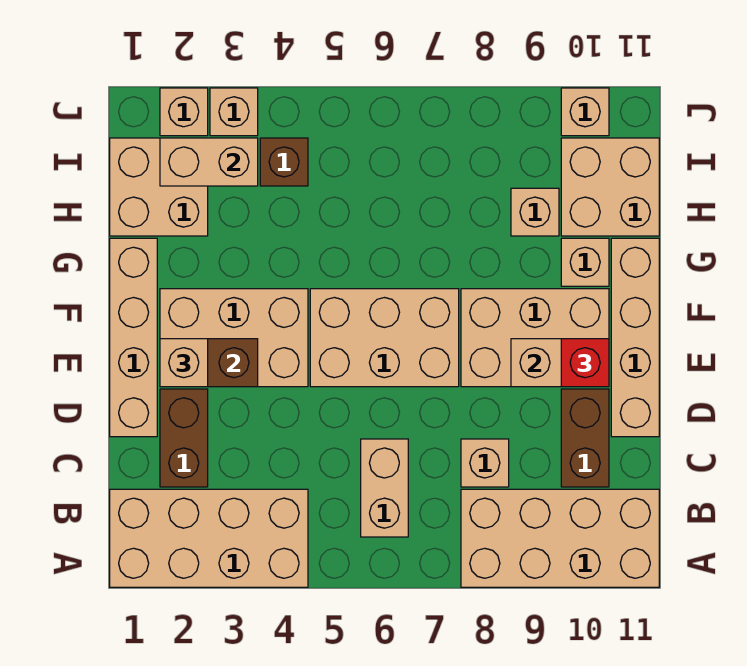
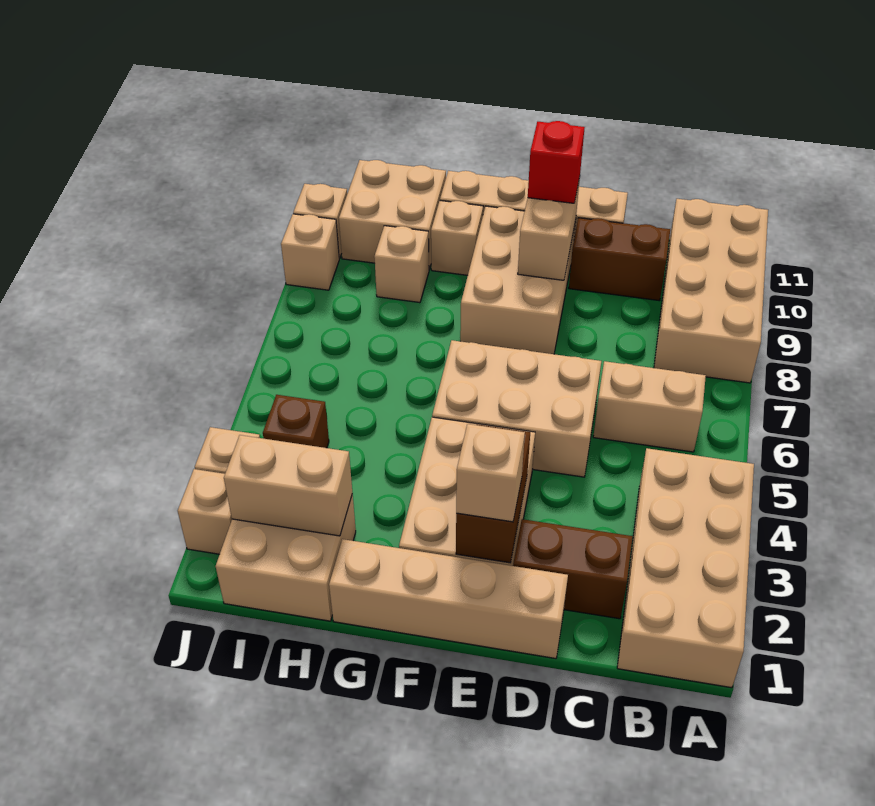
tan 1x1 brick [461,439,509,487] -> tan 1x1 brick moved to [281,214,339,290]
tan 2x3 brick [310,289,459,387] -> tan 2x3 brick turned to [432,340,601,477]
tan 1x2 brick [160,138,258,186] -> tan 1x2 brick turned to [224,435,352,536]

